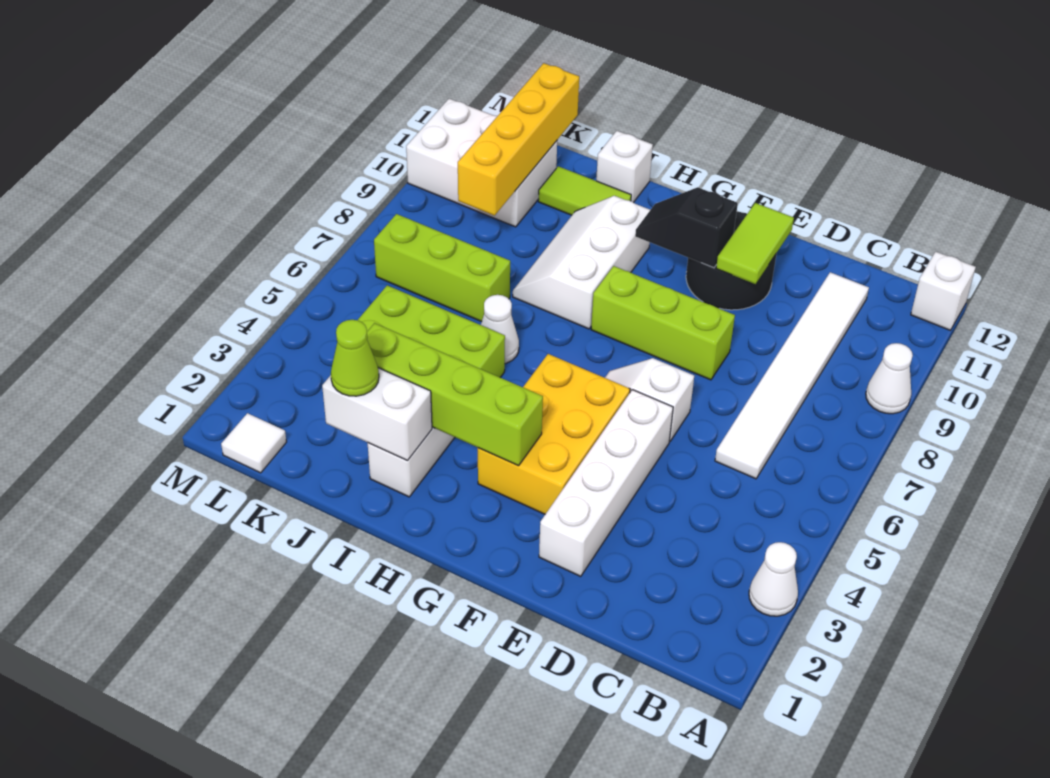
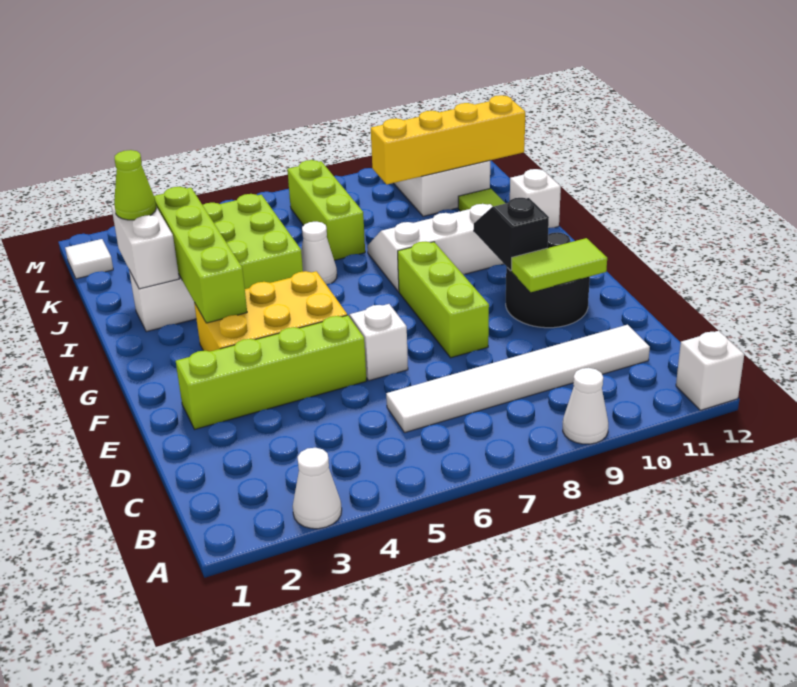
white 1x4 brick [539,390,673,577] -> lime 1x4 brick [176,315,366,429]

